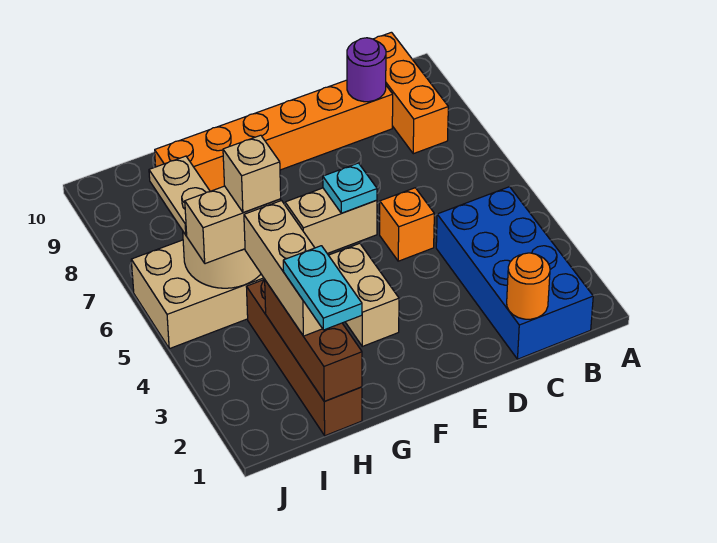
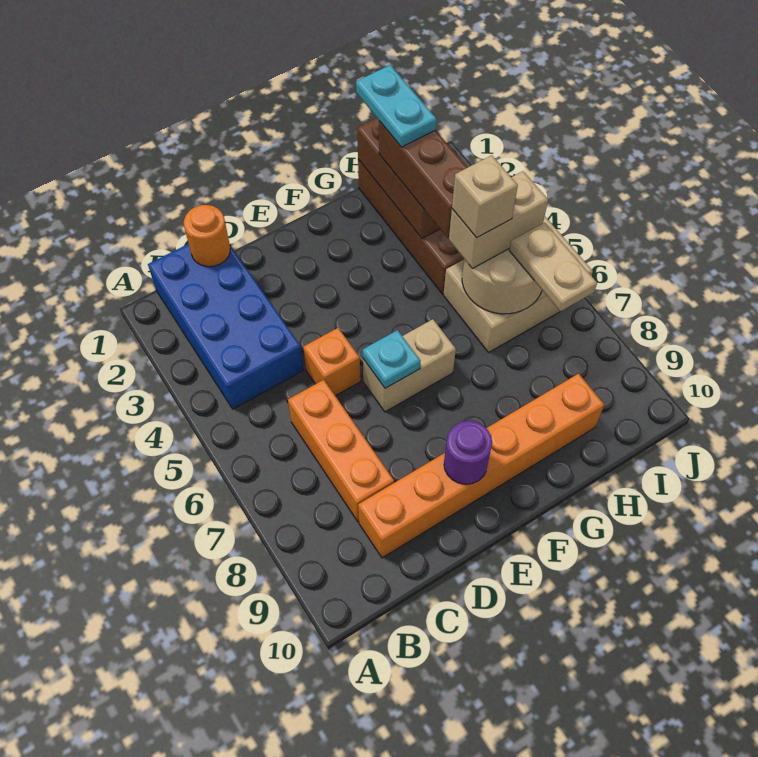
orange 1x3 brick [374,32,448,154] -> orange 1x3 brick moved to [288,380,394,522]
purple 1x1 round brick [347,38,386,102] -> purple 1x1 round brick moved to [444,421,492,484]
tan 1x2 brick [329,243,399,346] -> none
tan 1x3 brick [244,201,322,336] -> brown 1x3 brick [379,121,468,238]

